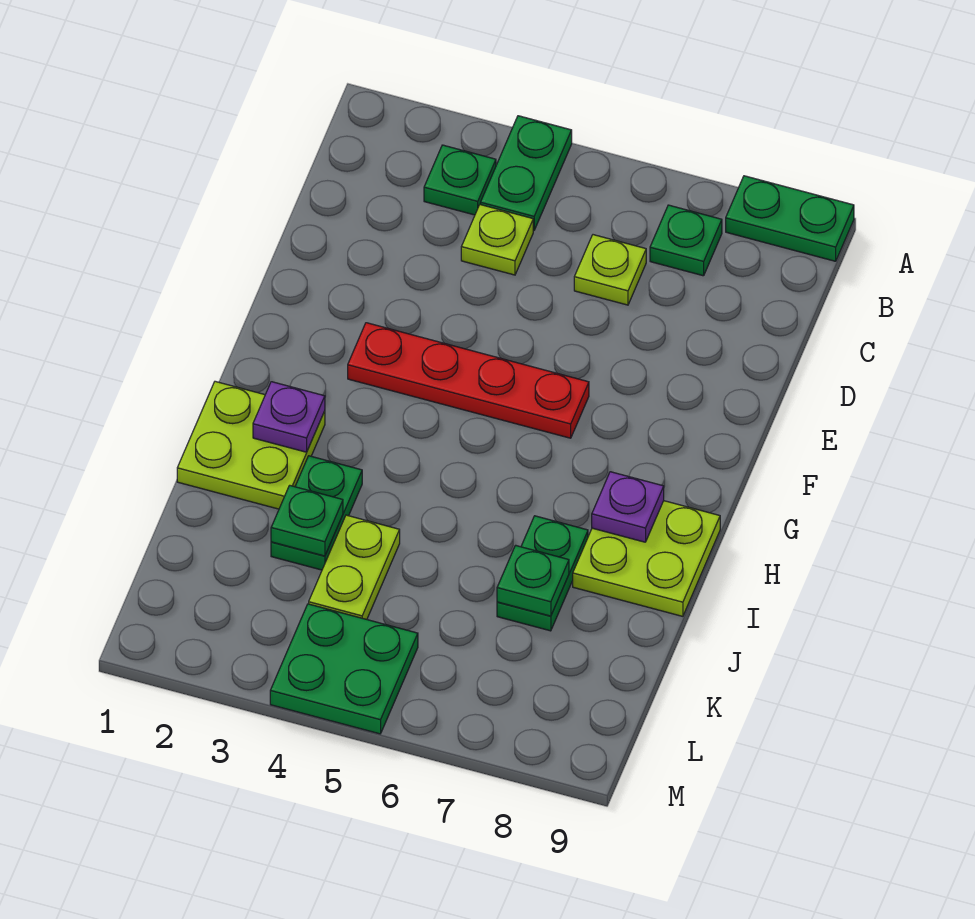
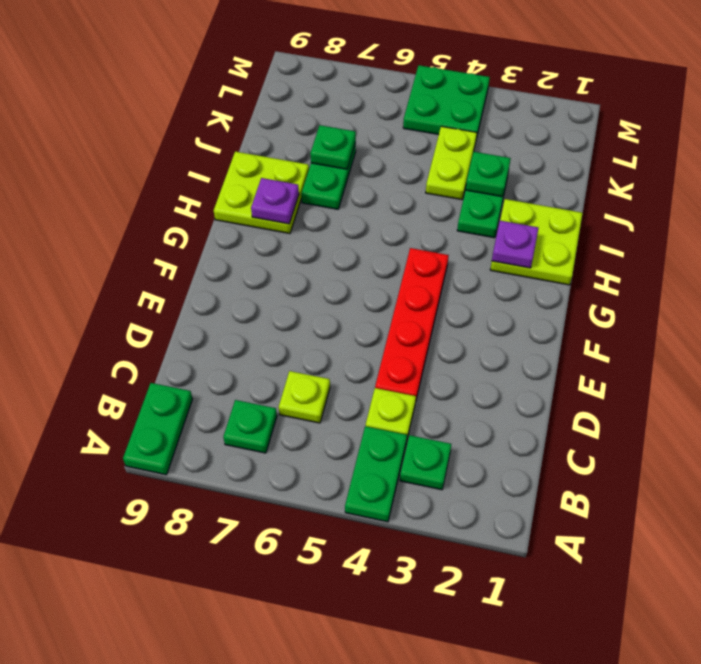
green 1x2 plate [726,176,854,261] -> green 1x2 plate turned to [123,383,192,475]
red 1x4 plate [348,323,589,438] -> red 1x4 plate turned to [375,248,449,399]

